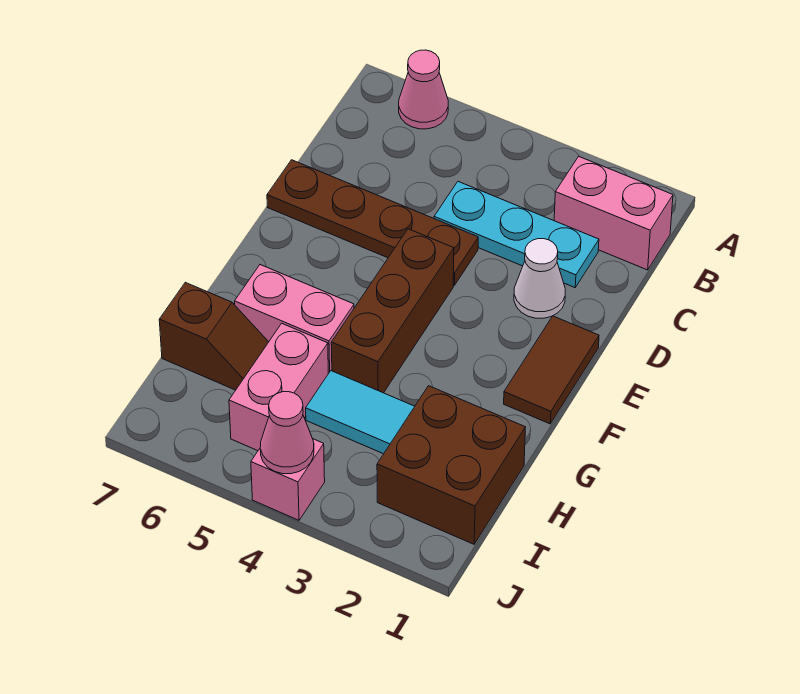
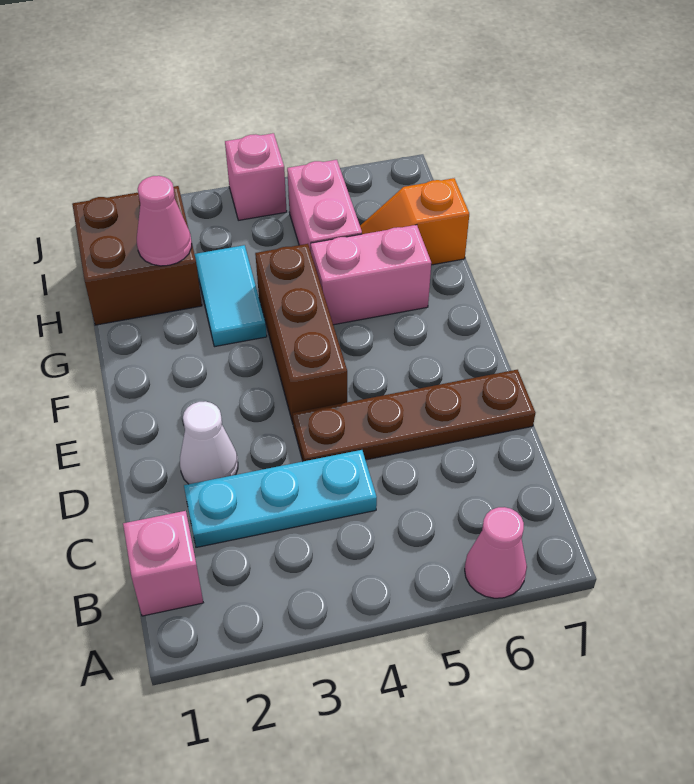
pink 1x2 brick [554,157,673,270] -> pink 1x1 brick [123,511,203,616]
brown 1x2 tile [504,316,599,424] -> none
cyan 1x2 tile [306,371,415,454] -> cyan 1x2 tile turned to [194,245,267,347]
brown 1x2 slope [159,282,268,390] -> orange 1x2 slope [360,178,469,265]
pink 1x1 cone [260,392,314,474] -> pink 1x1 cone moved to [137,176,192,266]

